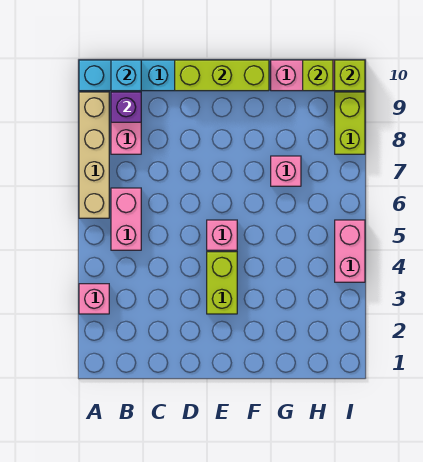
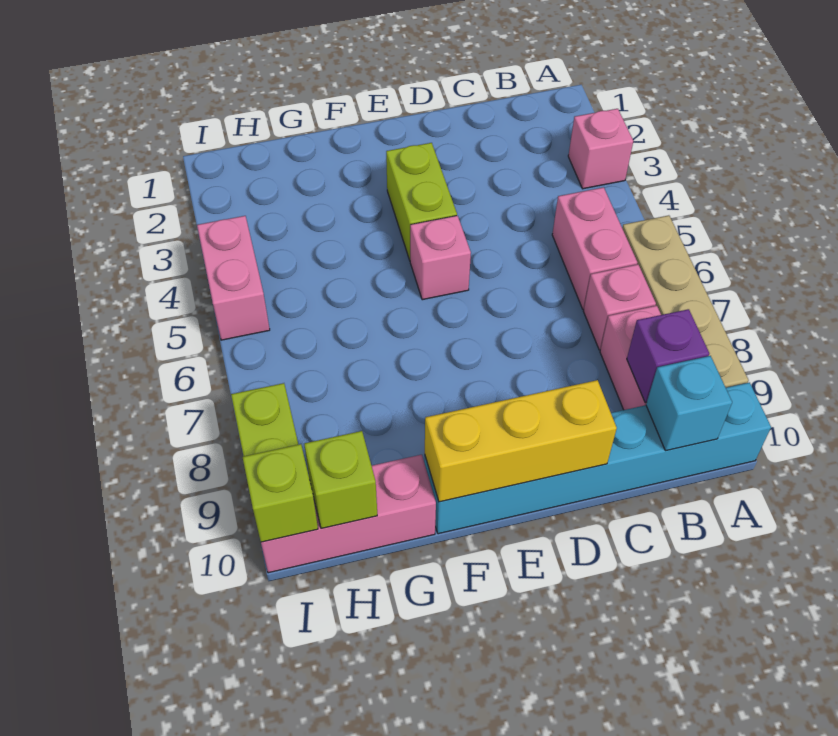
lime 1x3 brick [175,60,269,91] -> yellow 1x3 brick [425,380,617,502]
pink 1x1 brick [271,156,301,186] -> pink 1x1 brick moved to [583,264,656,350]

